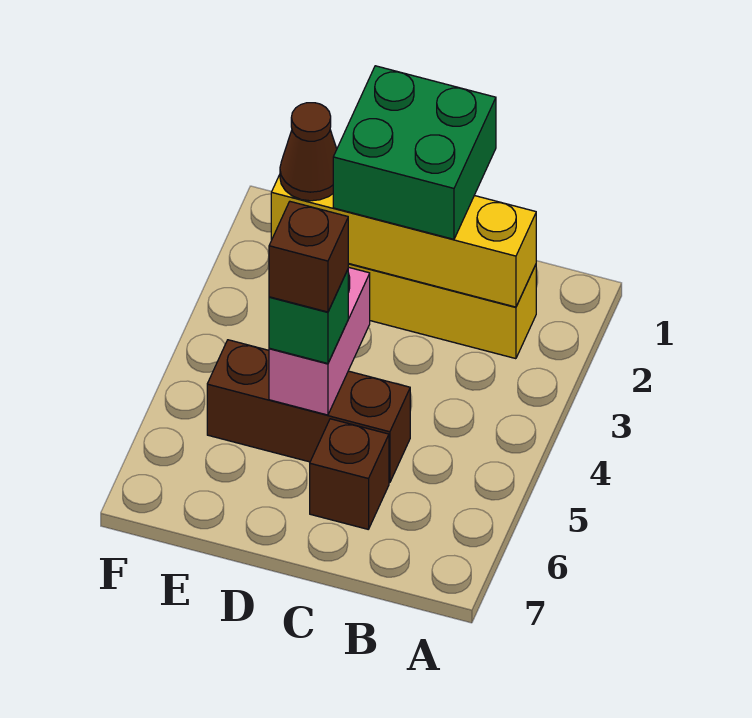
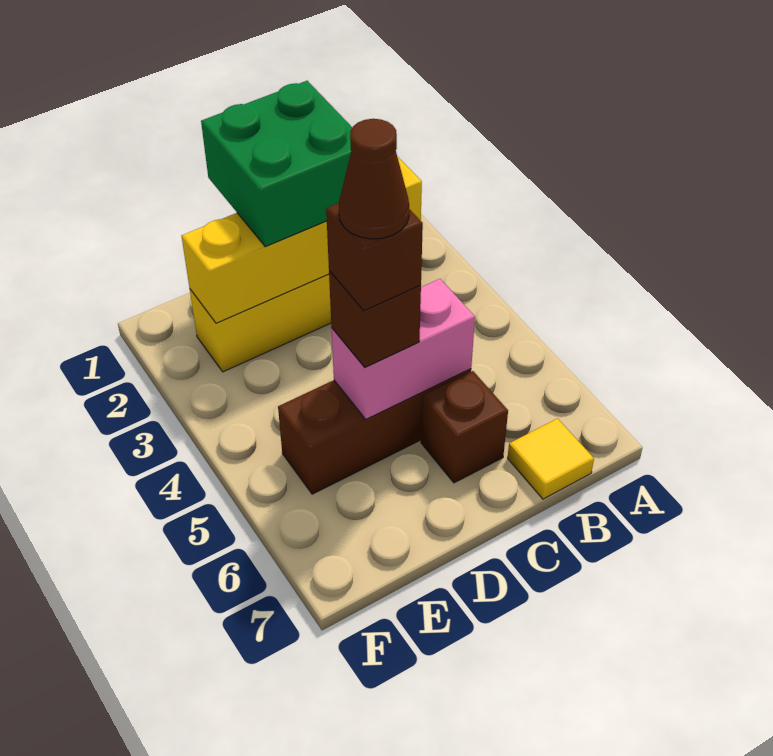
none -> yellow 1x1 tile [508,419,594,499]
pink 1x2 brick [269,267,370,415] -> pink 1x2 brick turned to [332,279,475,419]
green 1x1 brick [269,270,348,364] -> brown 1x1 brick [329,271,421,367]
brown 1x1 cone [280,103,337,201] -> brown 1x1 cone moved to [339,119,409,239]

